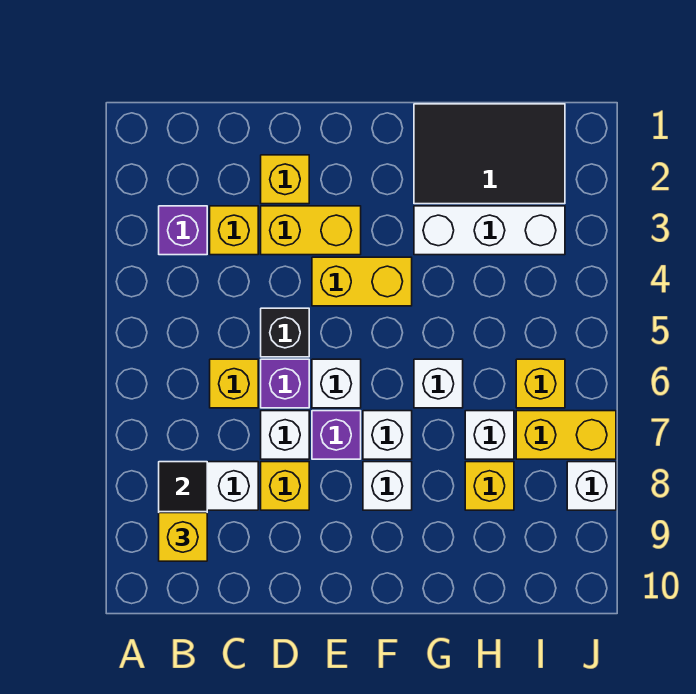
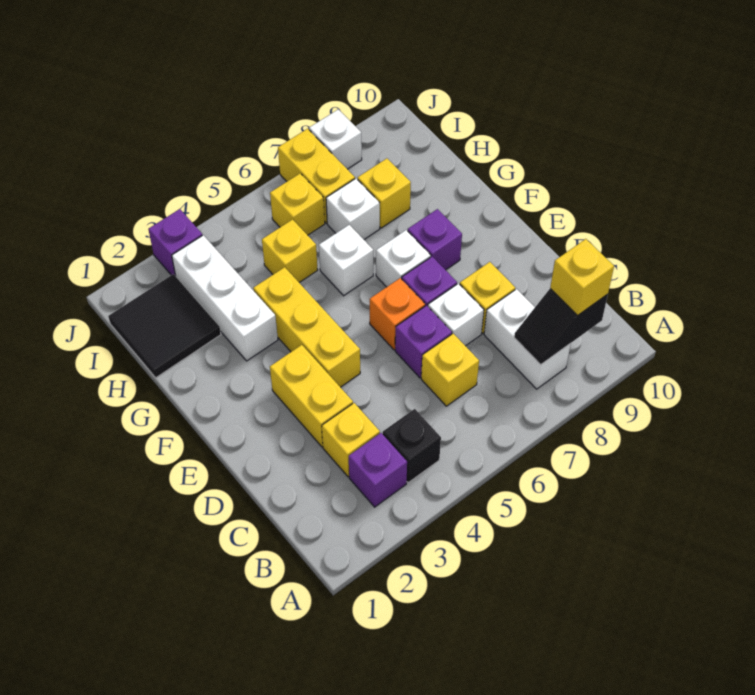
yellow 1x1 brick [261,155,309,204] -> yellow 1x1 brick moved to [262,220,317,283]
black 1x1 brick [261,308,309,357] -> black 1x1 brick moved to [383,409,441,483]
yellow 1x2 brick [312,257,412,306] -> yellow 1x3 brick [253,267,360,387]
white 1x1 brick [312,359,361,408] -> orange 1x1 brick [370,278,425,350]
white 1x1 brick [363,462,412,510] -> purple 1x1 brick [408,209,462,270]
black 2x3 tile [414,104,565,204] -> black 2x2 tile [108,274,221,378]
none -> purple 1x1 brick [148,209,202,276]

